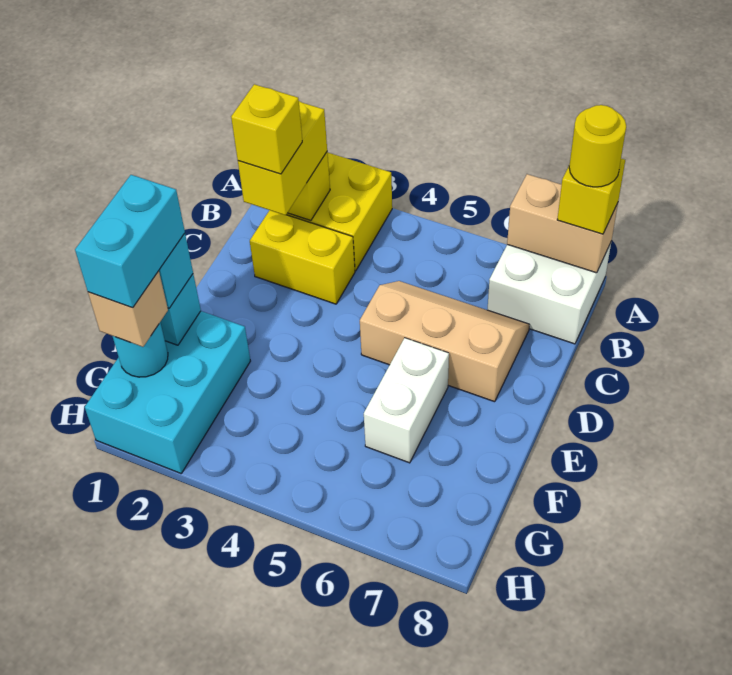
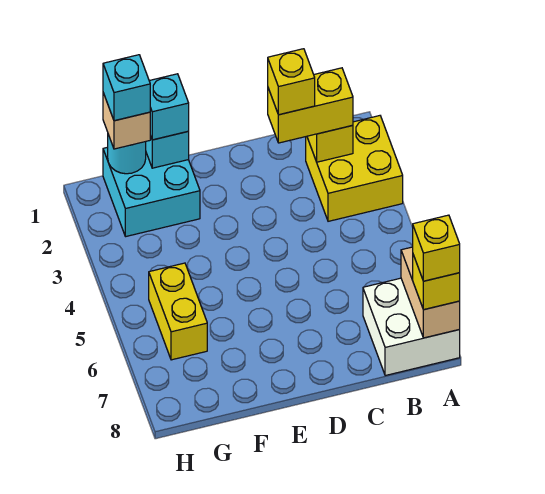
yellow 1x1 round brick [569,105,626,187] -> yellow 1x1 brick [413,215,460,281]
yellow 1x2 brick [250,210,355,304] -> yellow 1x2 brick moved to [149,263,207,360]
tan 2x3 slope [360,281,529,402] -> none
white 1x2 brick [364,338,449,463] -> none
cyan 2x3 brick [85,311,250,473] -> cyan 2x2 brick [103,147,200,237]
cyan 1x2 brick [75,175,185,308] -> cyan 1x1 brick [103,55,150,121]

